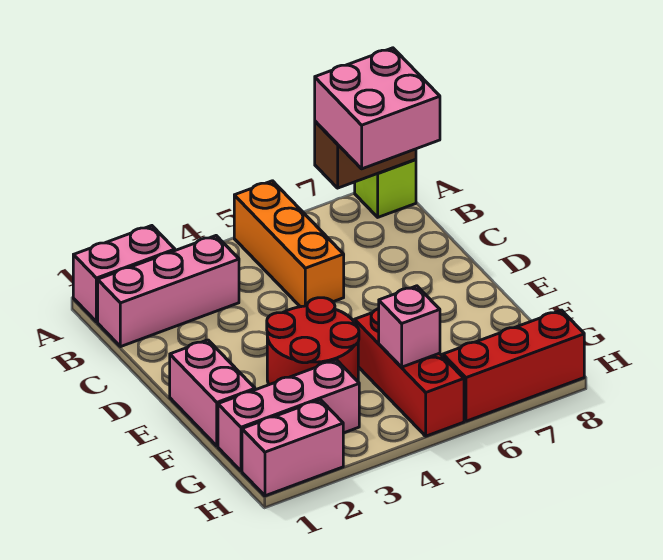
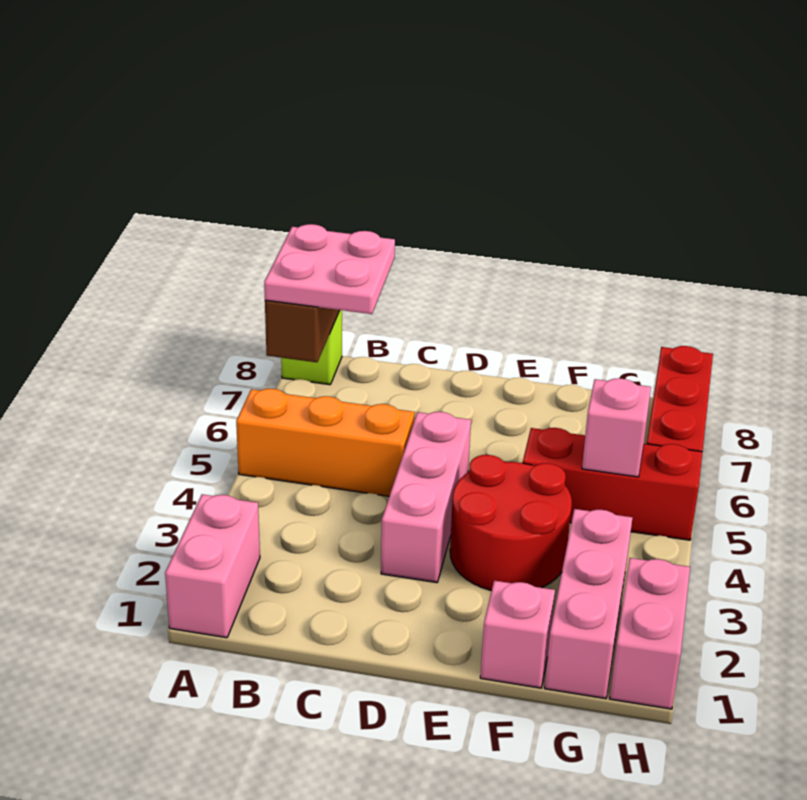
pink 2x2 brick [315,48,440,169] -> pink 2x2 plate [264,224,395,314]
pink 1x3 brick [98,236,239,347] -> pink 1x3 brick moved to [381,412,471,583]
pink 1x2 brick [170,340,255,446] -> pink 1x1 brick [480,581,555,688]

